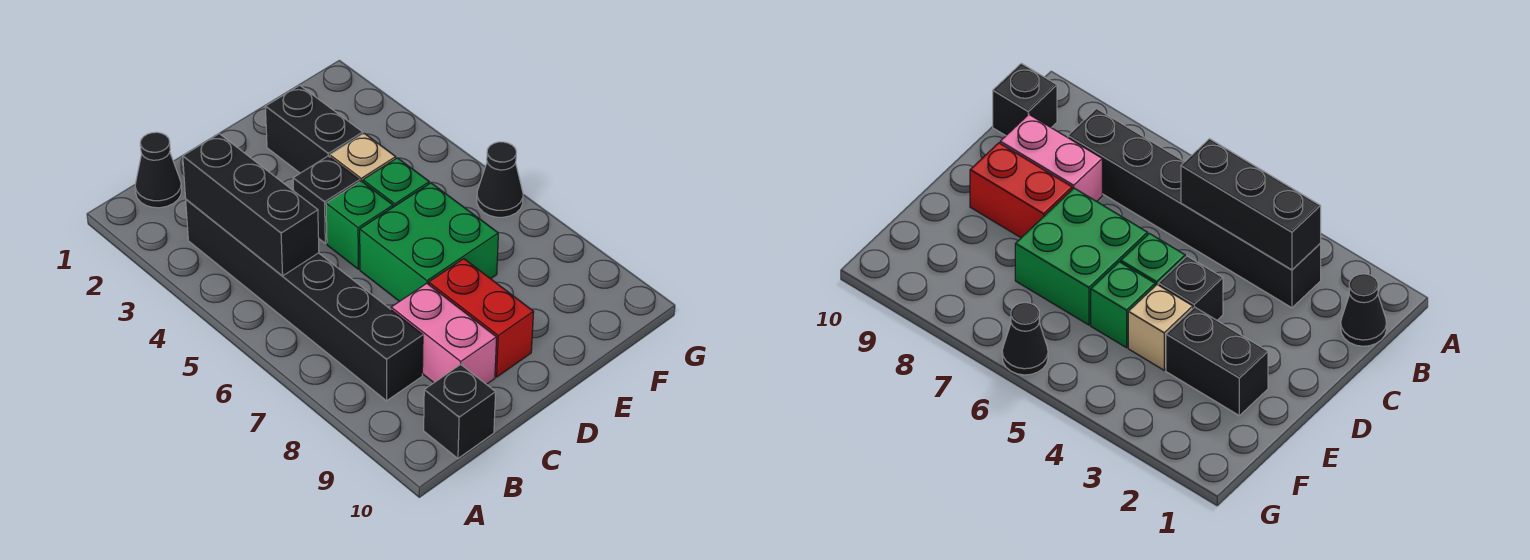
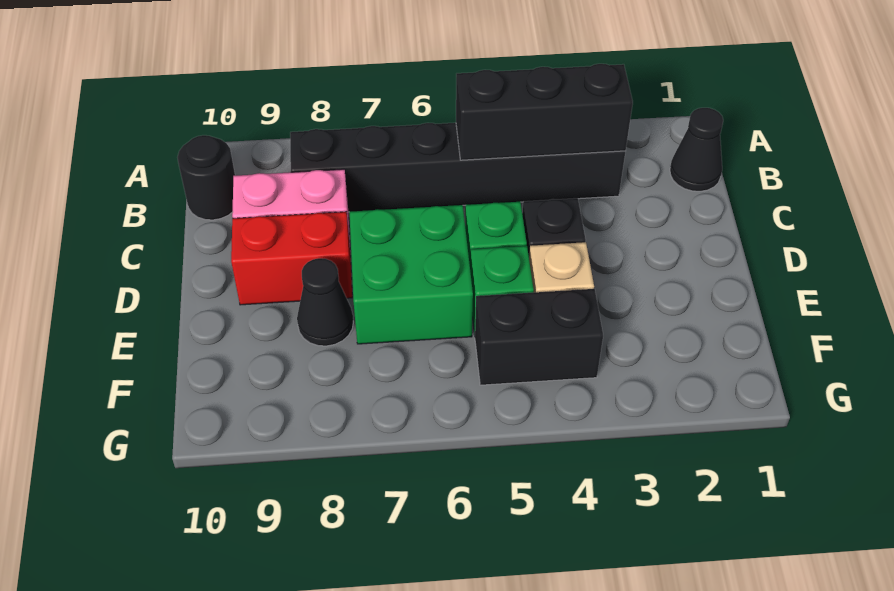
black 1x1 brick [424,364,496,458] -> black 1x1 round brick [177,135,235,220]
black 1x2 brick [265,85,363,173] -> black 1x2 brick moved to [475,289,603,385]
black 1x1 cone [477,142,523,217] -> black 1x1 cone moved to [297,258,353,346]

